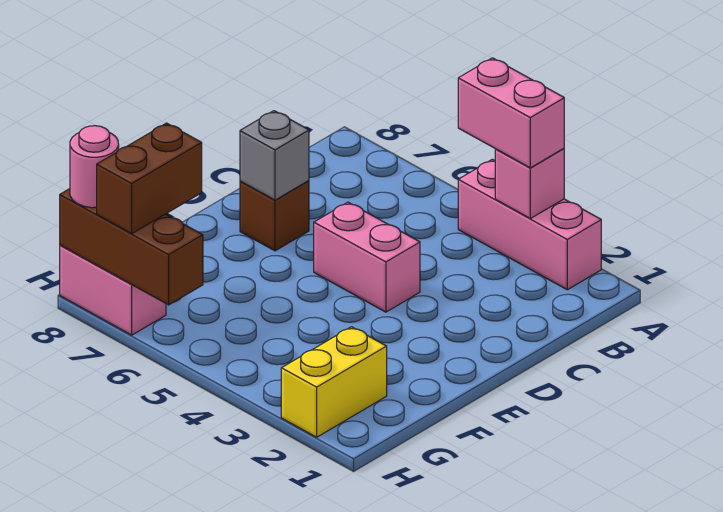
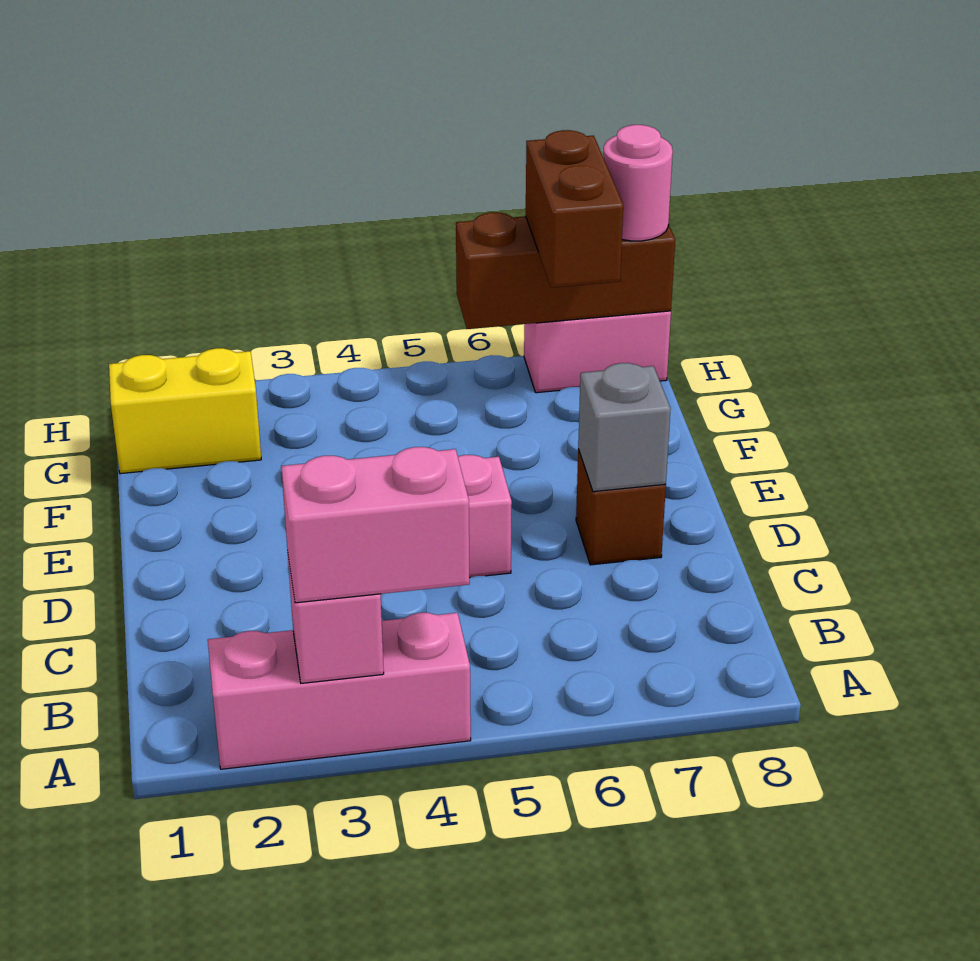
yellow 1x2 brick [281,327,387,437] -> yellow 1x2 brick turned to [109,348,261,474]

